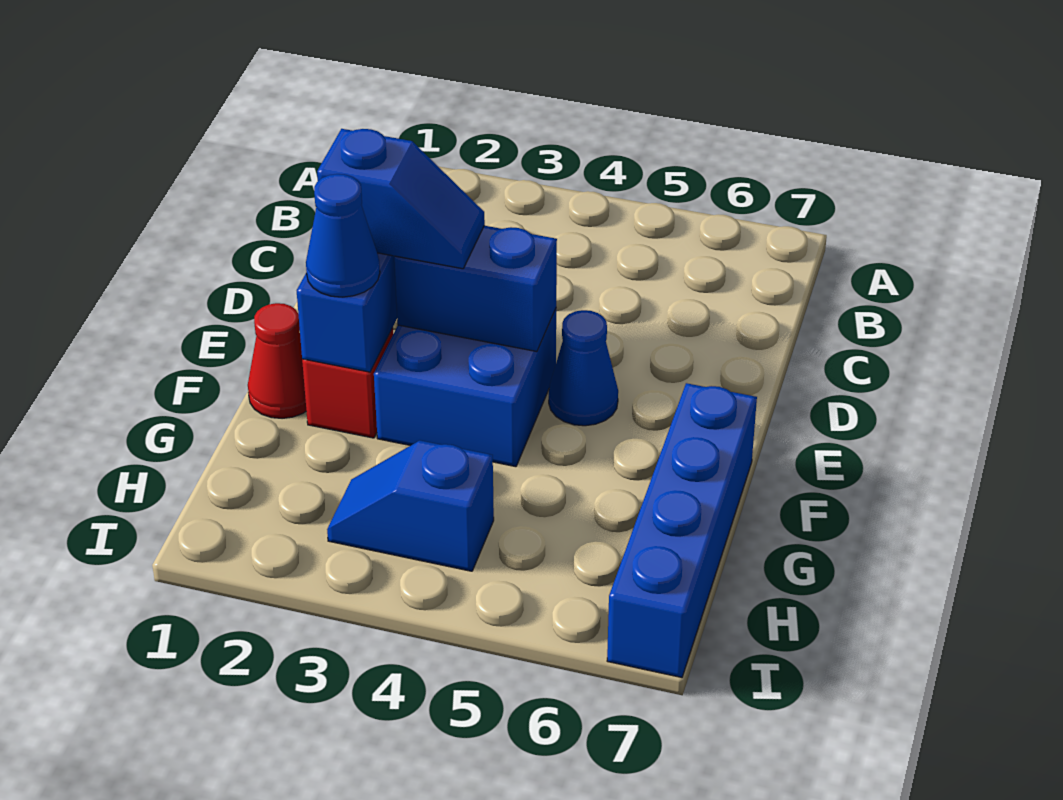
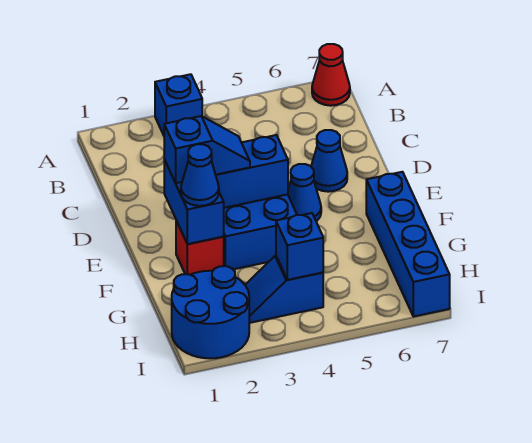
none -> blue 1x1 brick [155,74,202,135]
none -> blue 1x1 cone [311,130,347,192]
red 1x1 cone [248,303,306,418] -> red 1x1 cone moved to [312,44,350,106]
none -> blue 2x2 round brick [172,266,249,358]
none -> blue 1x1 brick [276,213,323,280]

